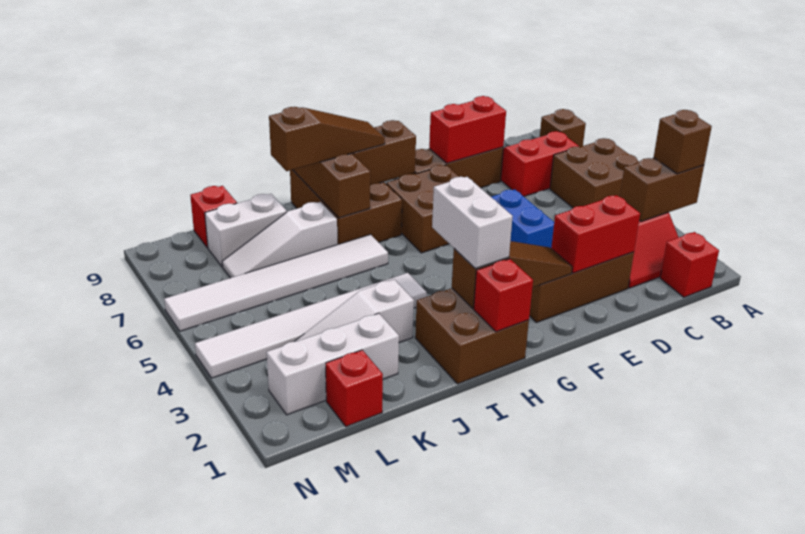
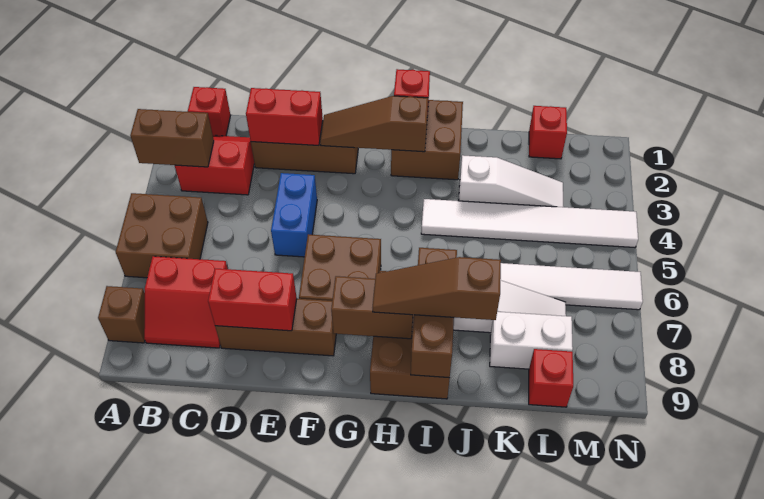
brown 1x1 brick [654,110,712,174] -> none
white 1x2 brick [432,177,513,268] -> none
white 1x3 brick [267,313,399,415] -> none

